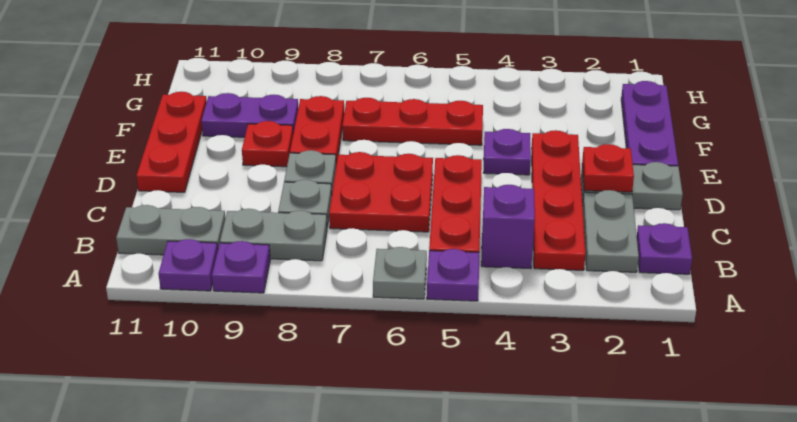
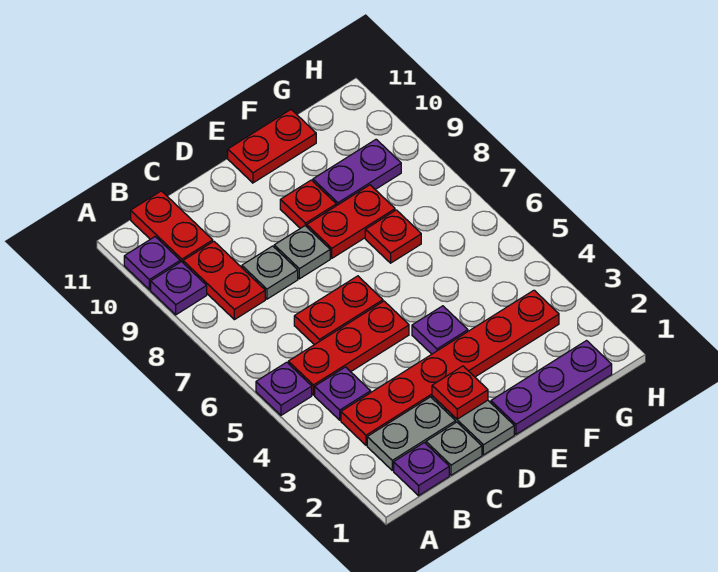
grey 1x1 plate [373,247,427,299] -> grey 1x1 plate moved to [426,422,482,475]
red 1x4 plate [531,130,585,270] -> red 1x6 plate [341,290,559,445]
purple 1x1 brick [481,185,535,269] -> purple 1x1 plate [315,367,371,420]
grey 1x2 plate [220,209,327,261] -> red 1x2 plate [183,241,265,320]
grey 1x2 plate [116,205,225,255] -> red 1x2 plate [131,191,213,262]
red 2x2 plate [329,152,433,232] -> red 1x2 plate [294,276,383,345]
red 1x3 plate [136,92,207,192] -> red 1x2 plate [228,110,316,183]
red 1x3 plate [342,98,483,145] -> red 1x1 plate [365,210,421,263]
purple 1x2 plate [201,93,298,137] -> purple 1x2 plate turned to [313,139,401,206]

